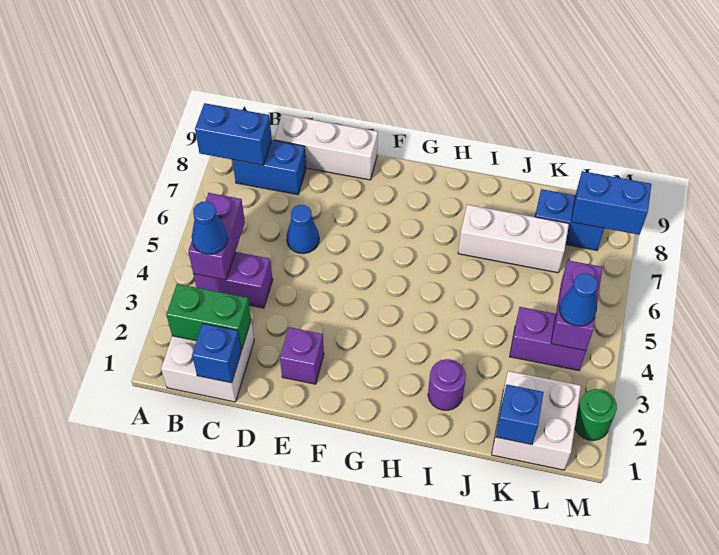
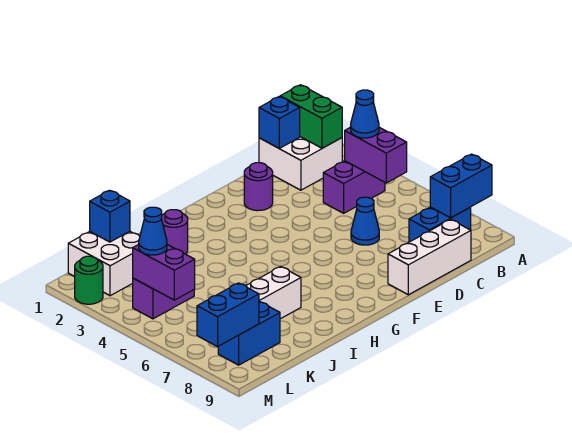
green 1x2 brick [166,284,251,350] -> green 1x2 brick turned to [280,85,342,148]
purple 1x1 brick [280,327,324,384] -> purple 1x1 round brick [244,163,273,211]

